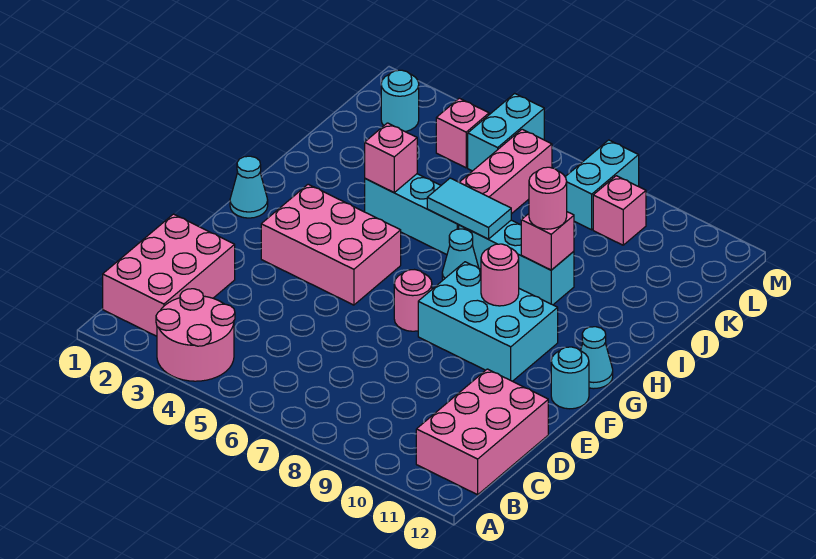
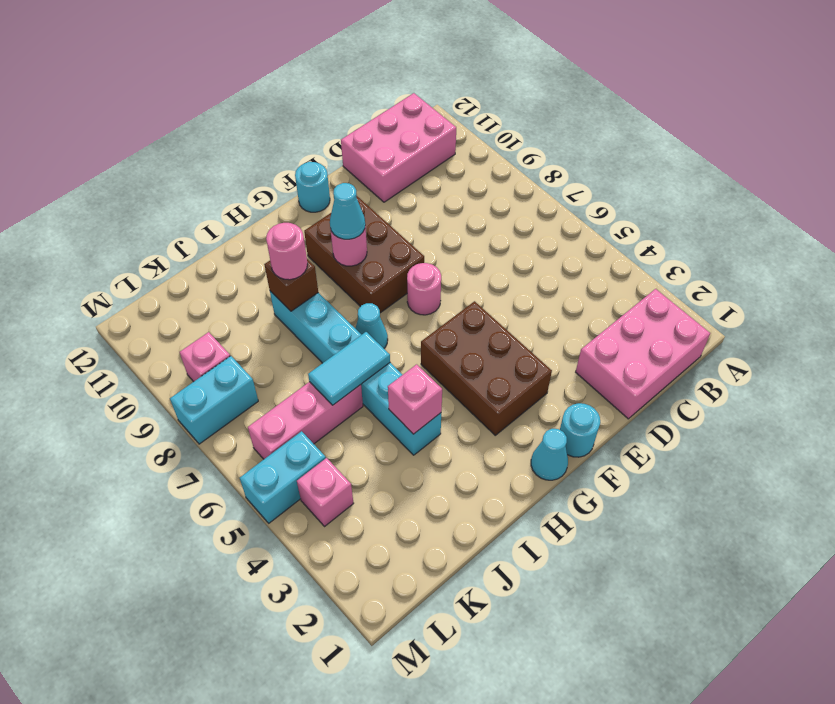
pink 2x2 round brick [156,289,235,381] -> none
pink 2x3 brick [261,184,401,305] -> brown 2x3 brick [421,301,552,435]
cyan 2x3 brick [418,262,558,381] -> brown 2x3 brick [304,196,424,313]
cyan 1x1 cone [581,327,613,389] -> cyan 1x1 cone moved to [330,183,365,239]
cyan 1x2 tile [427,178,511,239] -> cyan 1x2 tile turned to [308,332,390,405]
pink 1x1 brick [521,212,574,270] -> brown 1x1 brick [264,259,318,311]
cyan 1x1 round brick [381,70,419,132] -> cyan 1x1 round brick moved to [560,403,600,457]

